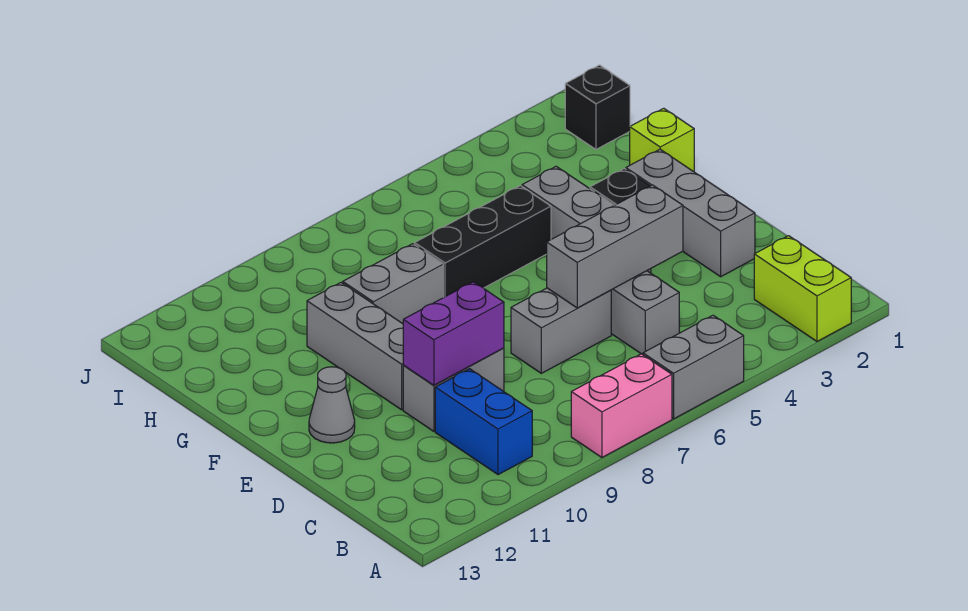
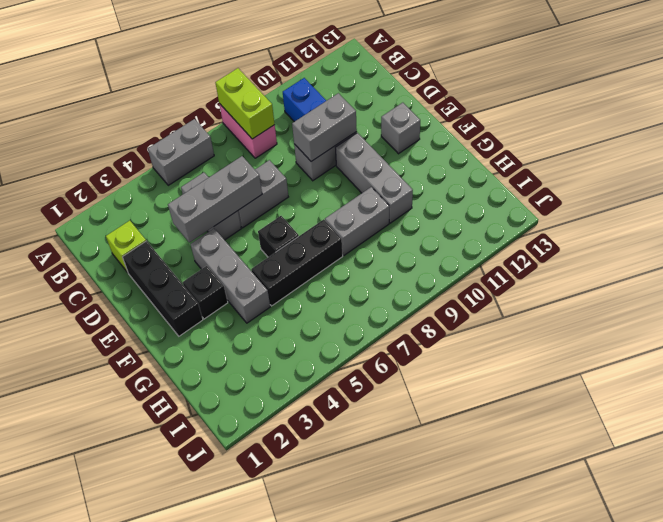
lime 1x2 brick [754,236,851,341] -> lime 1x2 brick moved to [215,68,275,139]
pink 1x2 brick [571,354,672,457] -> pink 1x2 brick turned to [219,104,277,158]
grey 1x3 brick [626,149,755,277] -> black 1x3 brick [123,241,203,336]
purple 1x2 brick [403,282,504,385] -> grey 1x2 brick [292,93,357,162]
grey 1x1 cone [309,367,355,443] -> grey 1x1 brick [381,103,420,154]
lime 1x1 brick [630,108,694,172] -> lime 1x1 brick moved to [106,221,146,273]
black 1x1 brick [565,65,630,149] -> black 1x1 brick moved to [258,216,299,257]

